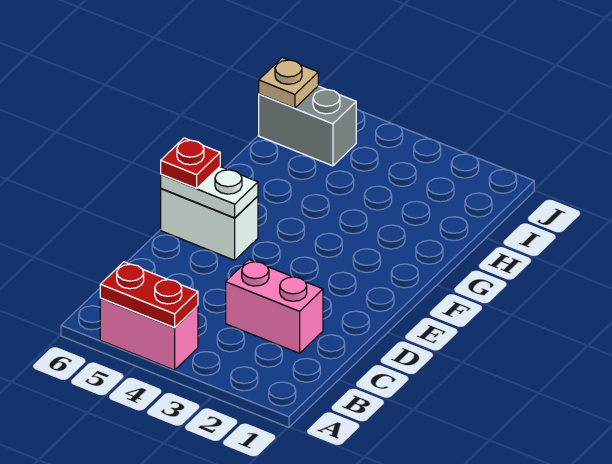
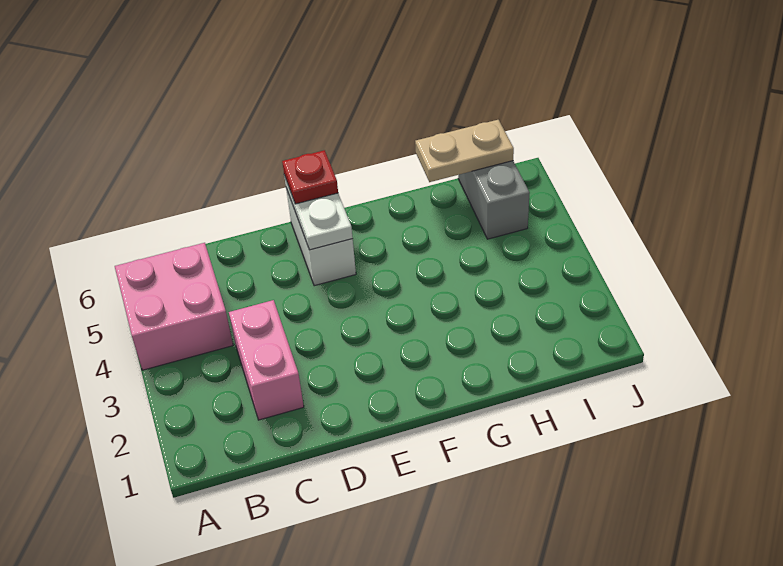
pink 1x2 brick [100,299,198,370] -> pink 2x2 brick [115,243,233,370]
red 1x2 plate [100,262,198,328] -> none
tan 1x1 plate [259,58,318,108] -> tan 1x2 plate [415,120,514,182]

